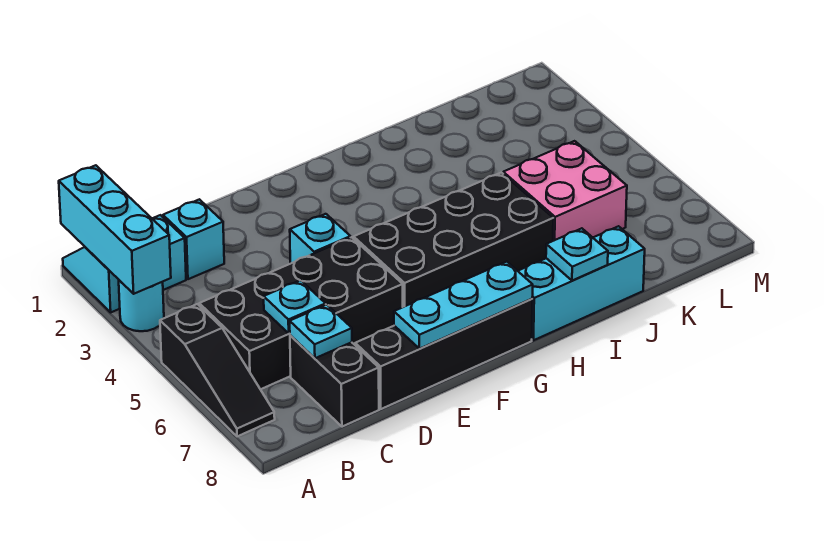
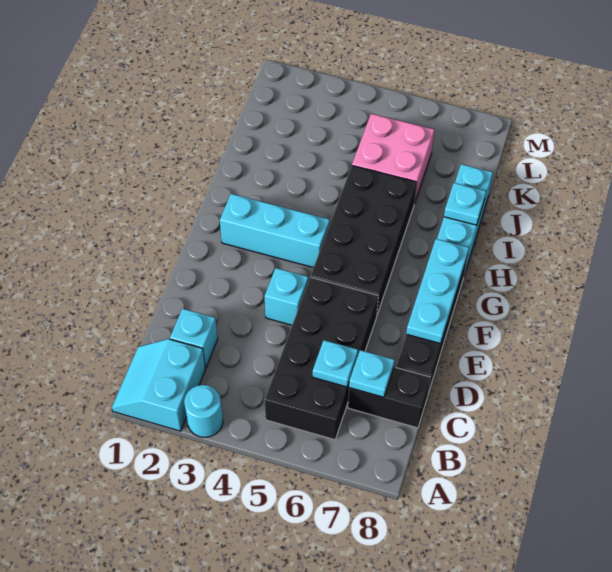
cyan 1x3 brick [59,165,171,294] -> cyan 1x3 brick moved to [220,194,330,268]
black 1x3 slope [160,304,275,436] -> none

